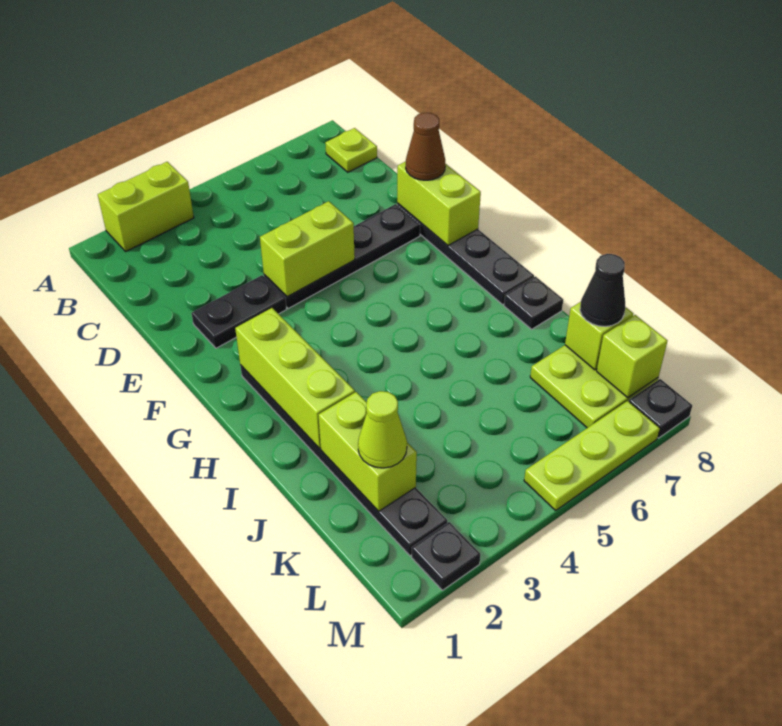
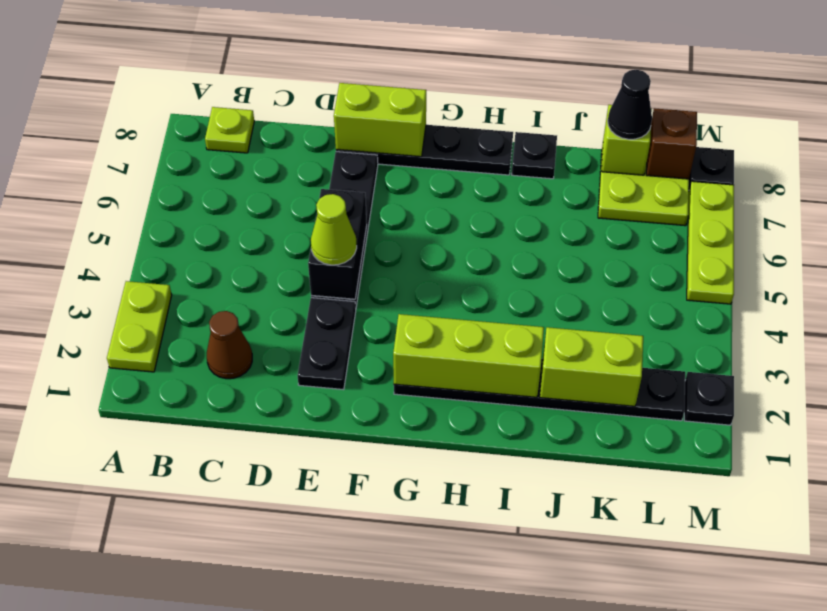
lime 1x2 brick [98,162,194,251] -> lime 1x2 plate [107,281,172,372]
lime 1x2 brick [260,201,355,297] -> black 1x2 brick [308,189,367,299]
brown 1x1 cone [406,113,445,180] -> brown 1x1 cone moved to [207,311,252,379]
lime 1x1 cone [358,391,407,468] -> lime 1x1 cone moved to [311,194,357,265]
lime 1x1 brick [597,315,667,398] -> brown 1x1 brick [646,108,697,179]

